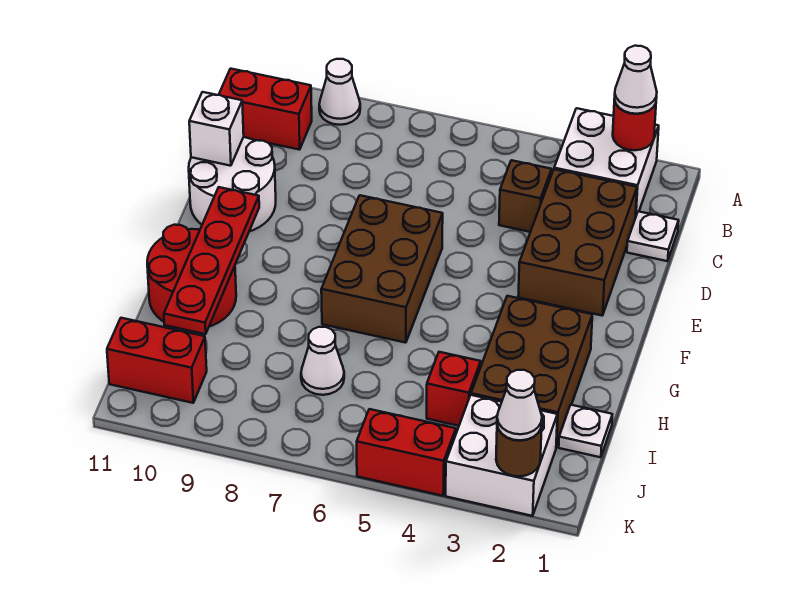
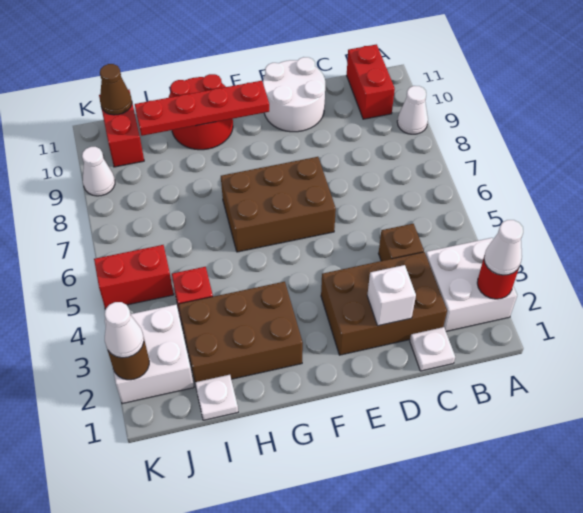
white 1x1 brick [189,92,244,166] -> white 1x1 brick moved to [367,265,416,326]
white 1x1 cone [301,327,344,395] -> white 1x1 cone moved to [82,147,115,196]
none -> brown 1x1 cone [100,64,132,115]
red 1x2 brick [357,409,456,496] -> red 1x2 brick turned to [94,245,174,309]

